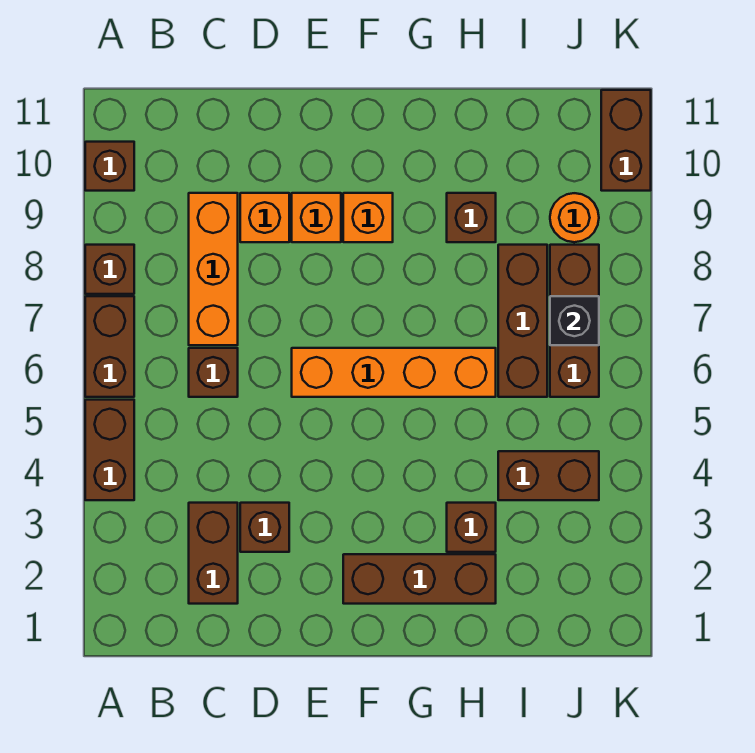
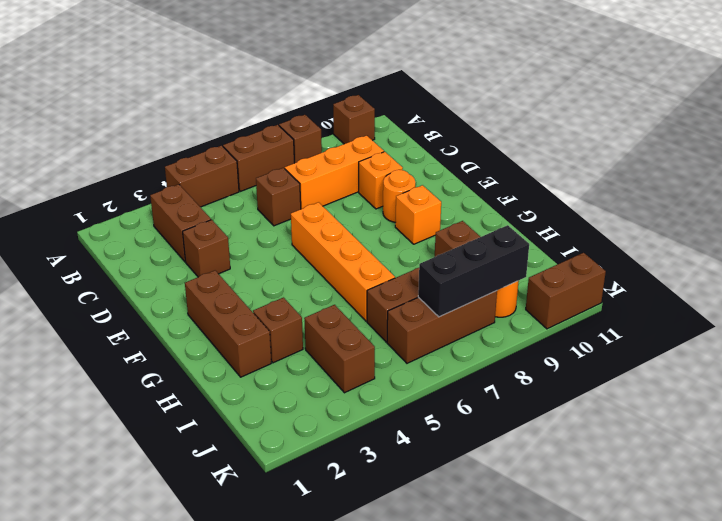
brown 1x2 brick [189,503,238,604] -> brown 1x2 brick turned to [150,184,211,261]
orange 1x1 brick [292,193,341,242] -> orange 1x1 round brick [383,170,415,222]
black 1x1 brick [550,296,599,345] -> black 1x3 brick [418,225,529,317]

